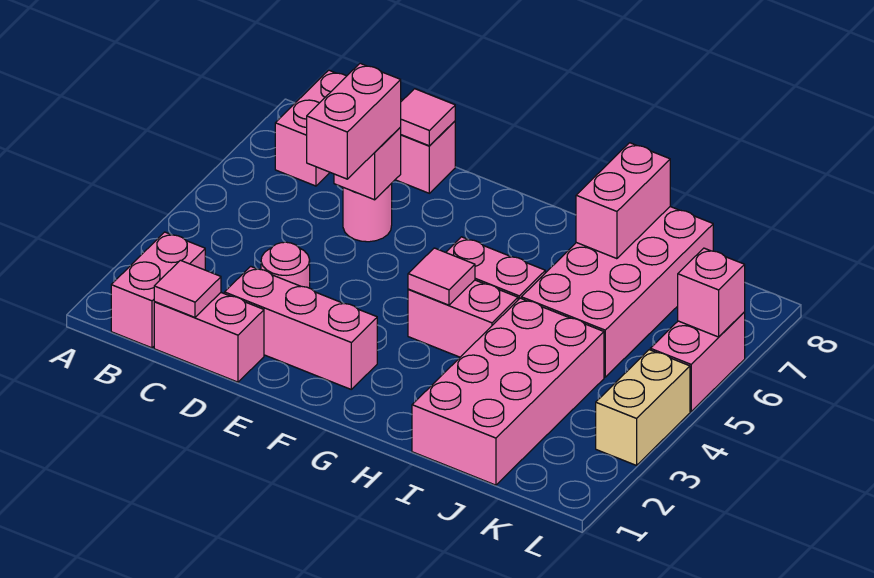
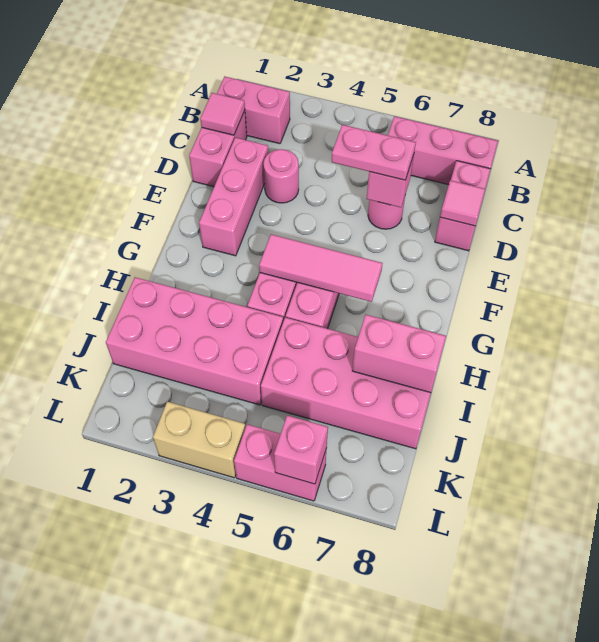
pink 1x2 brick [275,70,346,186] -> pink 1x3 brick [388,116,498,185]
pink 1x2 brick [307,63,401,179] -> pink 1x2 plate [332,125,416,180]
pink 1x1 tile [408,248,475,305] -> pink 1x3 tile [259,234,382,302]

